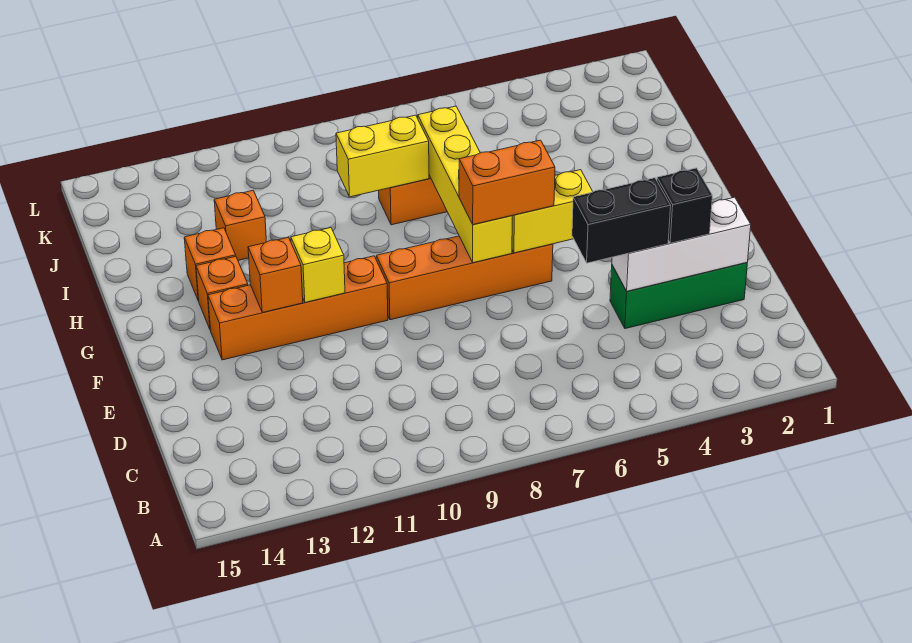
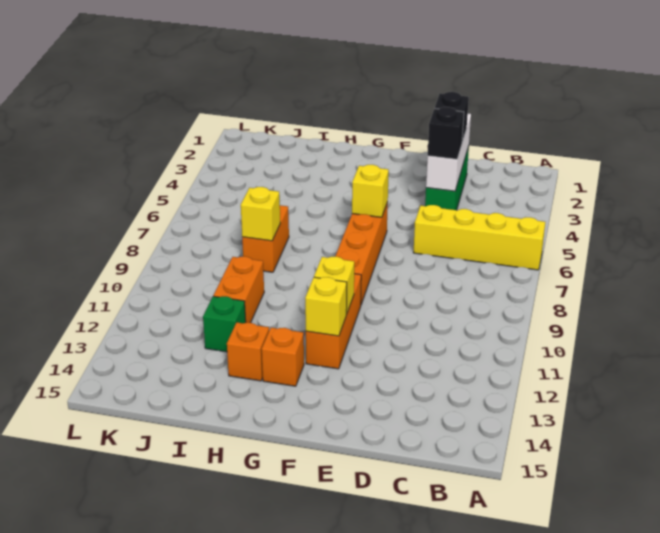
black 1x2 brick [572,178,671,263] -> black 1x1 brick [428,107,464,159]
yellow 1x2 brick [512,170,593,253] -> yellow 1x1 brick [352,165,389,217]
orange 1x2 brick [459,140,555,225] -> orange 1x2 brick moved to [213,256,264,323]
yellow 1x4 brick [418,106,512,263] -> yellow 1x4 brick moved to [414,205,545,270]
orange 1x4 brick [208,256,388,360] -> orange 1x3 brick [306,274,361,369]
orange 1x1 brick [248,237,303,313] -> yellow 1x1 brick [305,277,347,336]
yellow 1x2 brick [336,115,429,197] -> yellow 1x1 brick [241,187,280,241]
orange 1x1 brick [214,191,266,260] -> green 1x1 brick [203,296,246,352]

